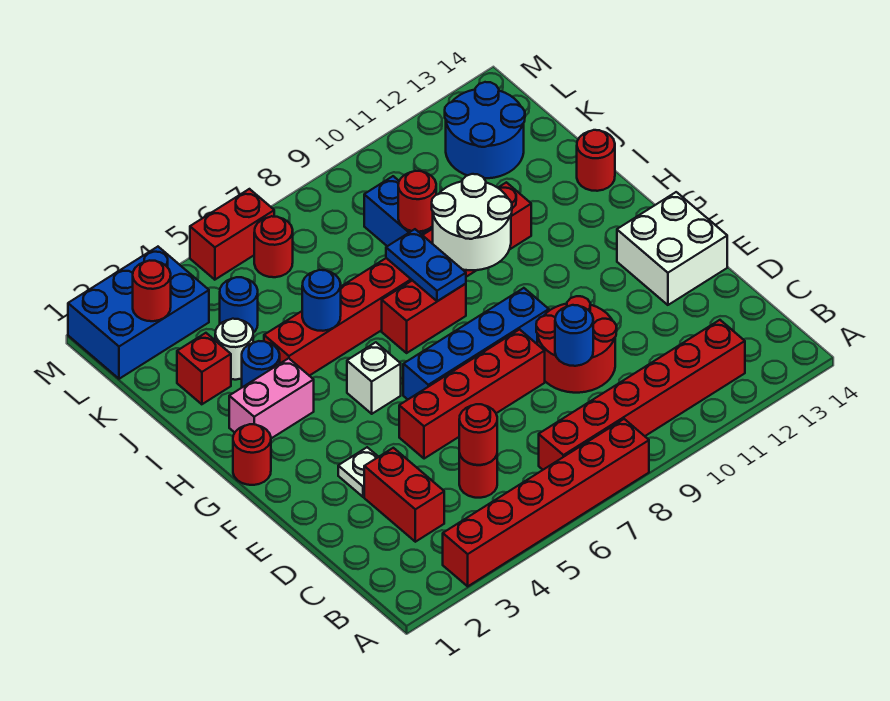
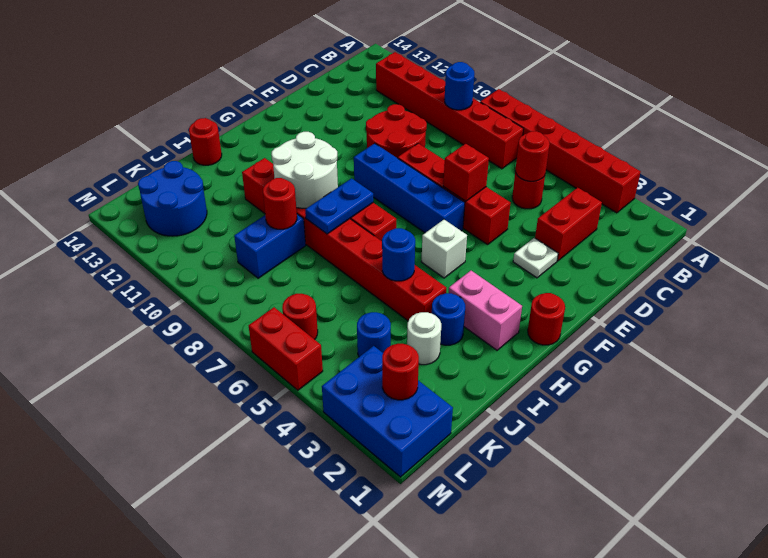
blue 1x1 round brick [555,305,593,366] -> blue 1x1 round brick moved to [444,62,474,110]
white 2x2 brick [617,192,727,305] -> none
red 1x1 brick [177,333,231,404] -> red 1x1 brick moved to [443,144,489,201]

